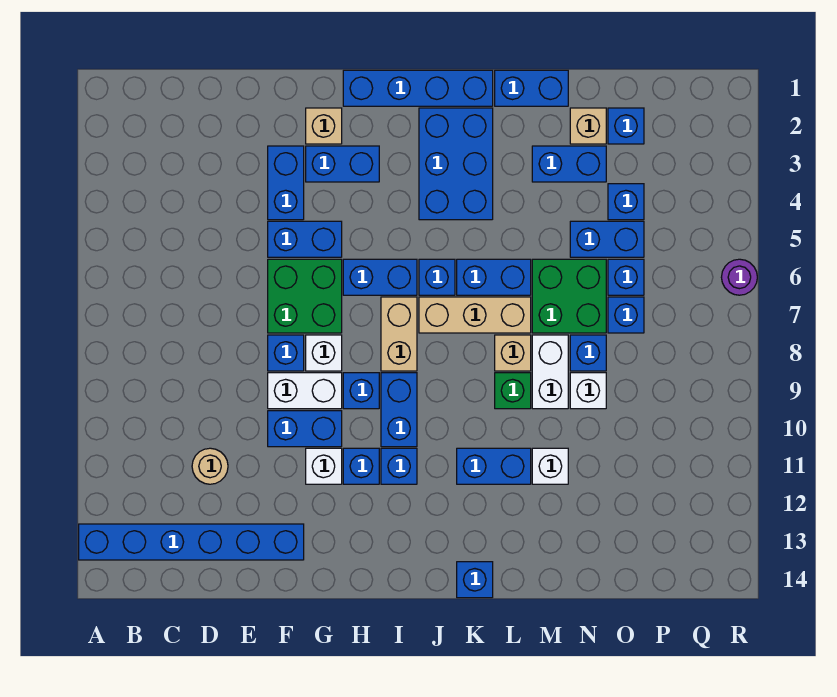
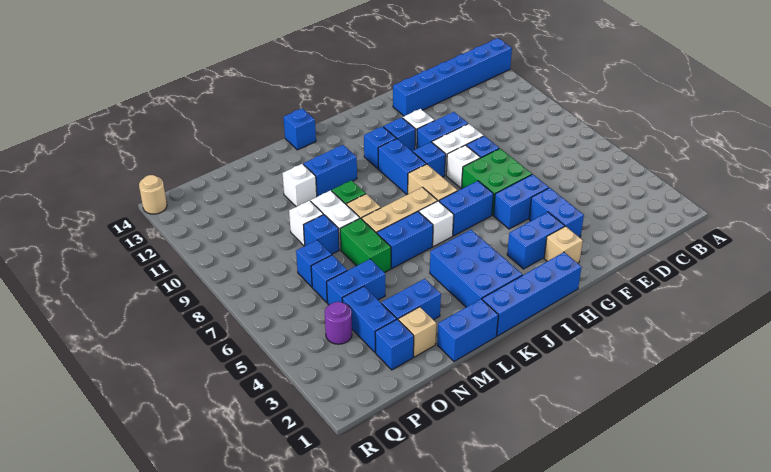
tan 1x1 round brick [192,448,228,484] -> tan 1x1 round brick moved to [139,175,167,214]
blue 1x1 brick [419,259,455,295] -> white 1x1 brick [419,201,454,246]
green 2x2 brick [532,259,606,333] -> green 1x2 brick [340,218,391,273]
blue 1x1 brick [608,184,644,220] -> blue 1x2 brick [342,286,396,352]
purple 1x1 round brick [721,259,757,295] -> purple 1x1 round brick moved to [325,302,352,344]

